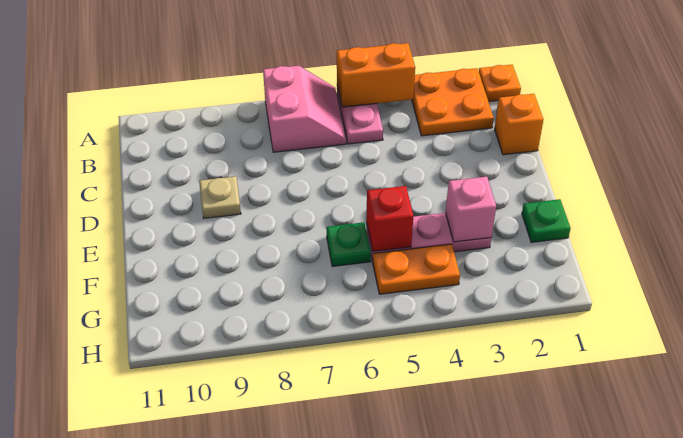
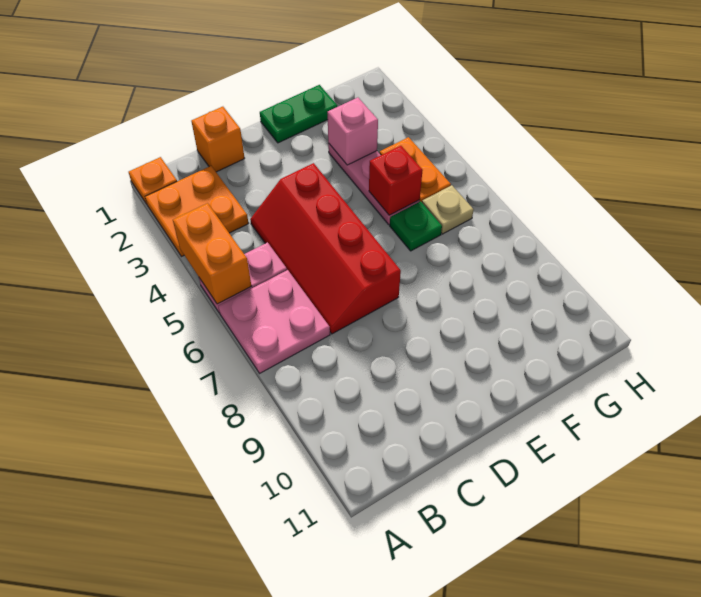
pink 2x2 slope [263,66,346,152] -> pink 2x2 plate [218,270,330,373]
none -> red 2x4 slope [250,163,401,334]
tan 1x1 plate [199,176,241,218] -> tan 1x1 plate moved to [422,185,474,234]
green 1x1 plate [522,199,570,242] -> green 1x2 plate [260,85,337,143]

